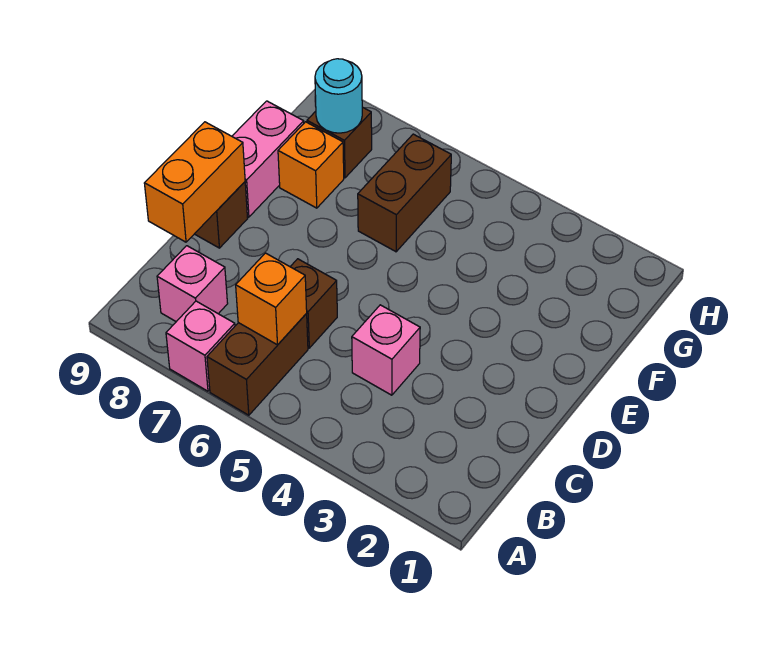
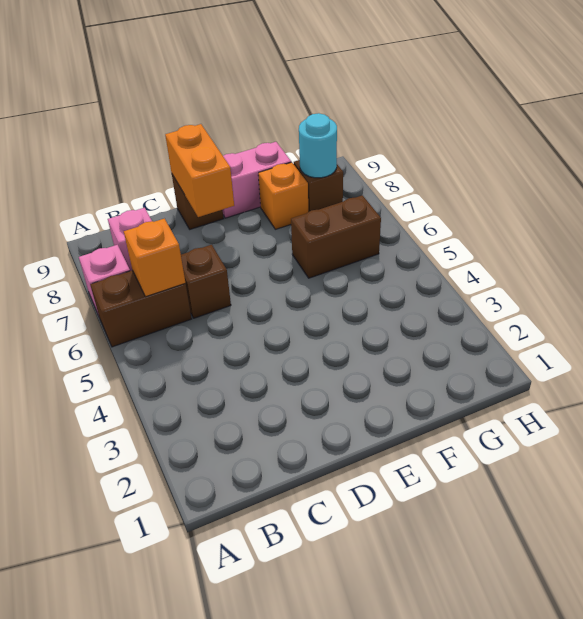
pink 1x1 brick [352,305,420,395] -> none
orange 1x2 brick [144,122,245,242] -> orange 1x2 brick turned to [165,124,234,217]

